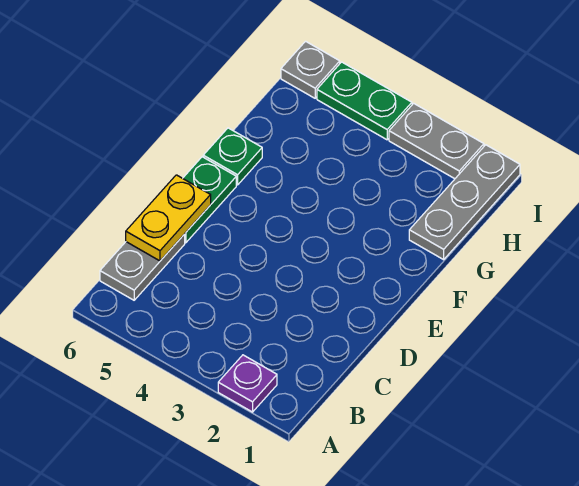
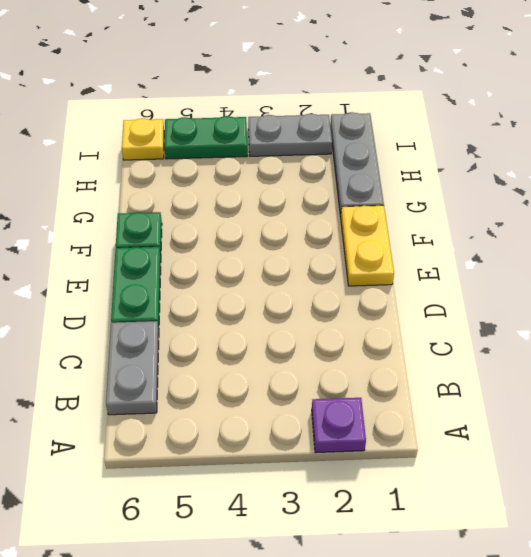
yellow 1x2 plate [126,175,211,261] -> yellow 1x2 plate moved to [341,205,394,286]
grey 1x1 plate [281,41,340,98] -> yellow 1x1 plate [122,118,164,160]

